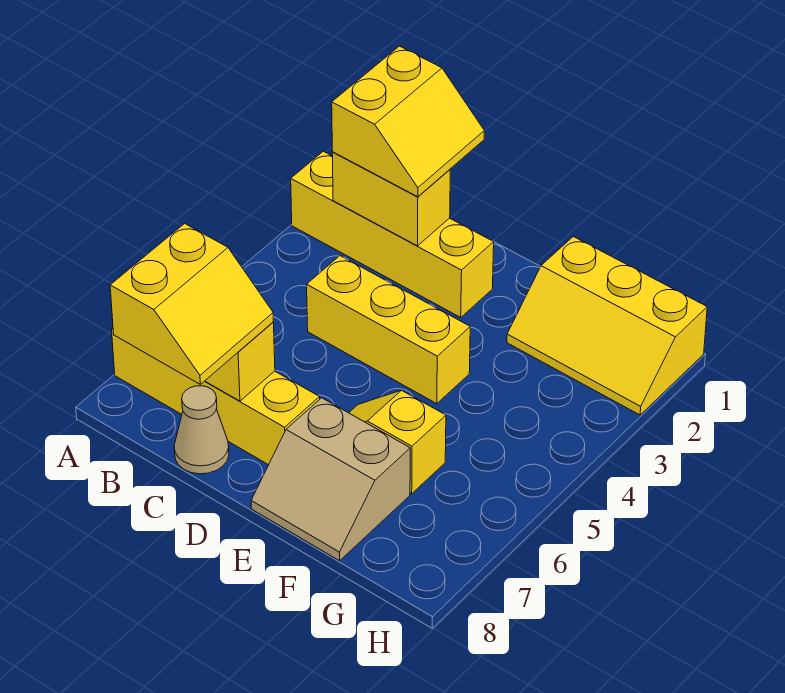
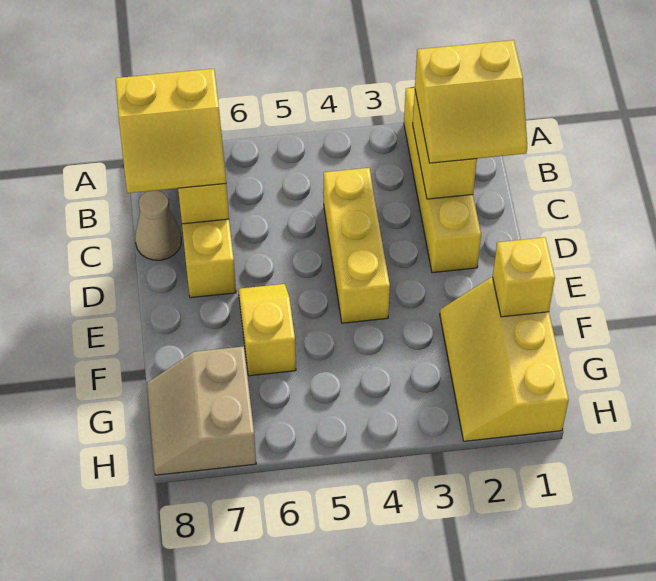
tan 2x2 slope [251,398,410,561] -> tan 2x2 slope moved to [147,346,256,475]
none -> yellow 1x1 brick [493,237,555,317]

